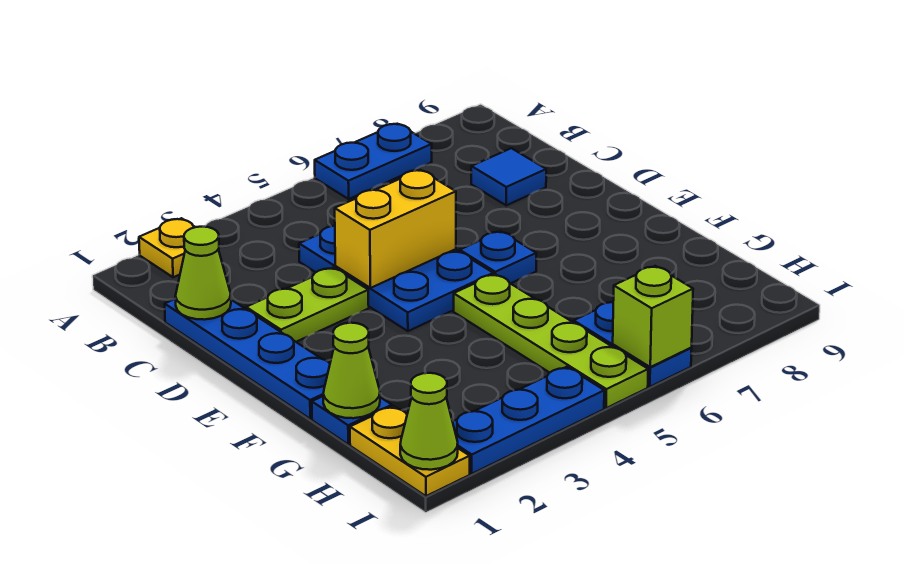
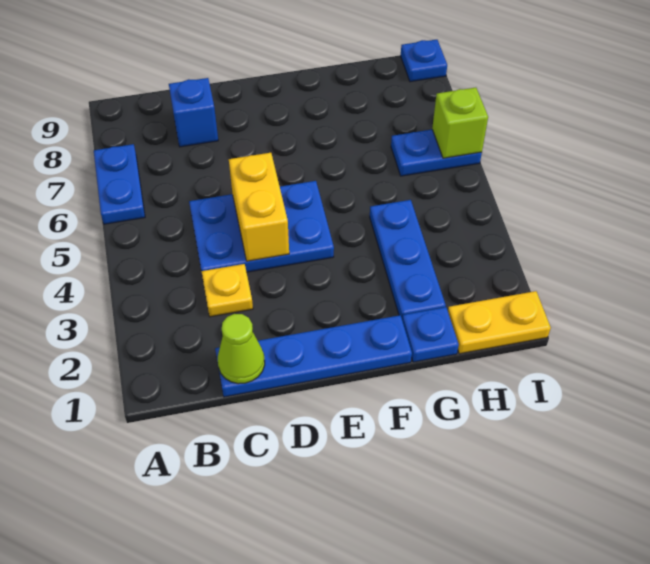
yellow 1x1 plate [139,218,195,277] -> yellow 1x1 plate moved to [201,264,253,317]
blue 1x1 tile [471,148,546,205] -> blue 1x1 brick [169,78,218,147]
lime 1x2 plate [246,268,369,342] -> none
blue 1x1 plate [460,231,536,284] -> blue 1x1 plate moved to [401,40,447,82]
lime 1x4 plate [454,274,648,408] -> none
lime 1x1 cone [323,323,380,418] -> none
lime 1x1 cone [400,373,458,470] -> none
blue 1x3 plate [453,367,604,474] -> blue 1x3 plate moved to [370,200,446,318]

